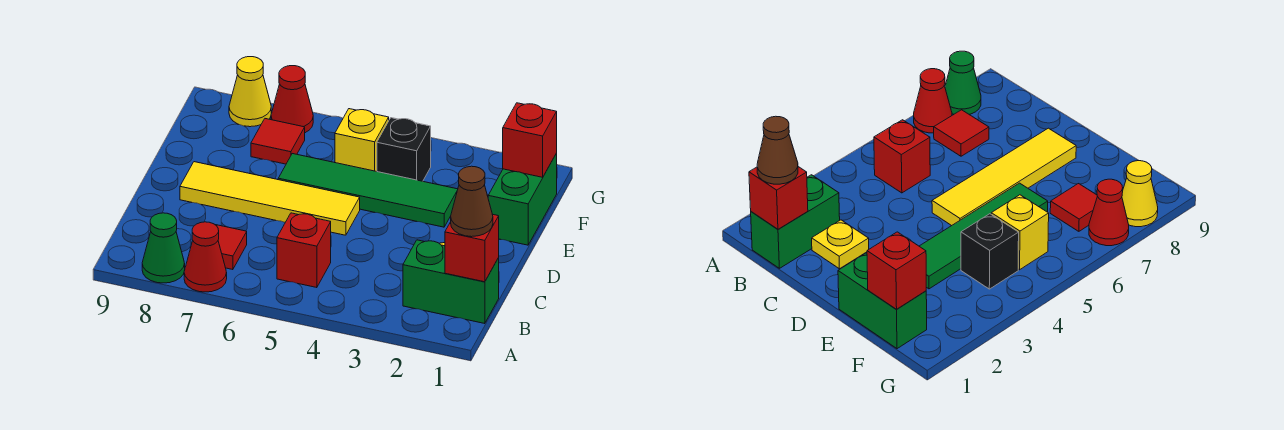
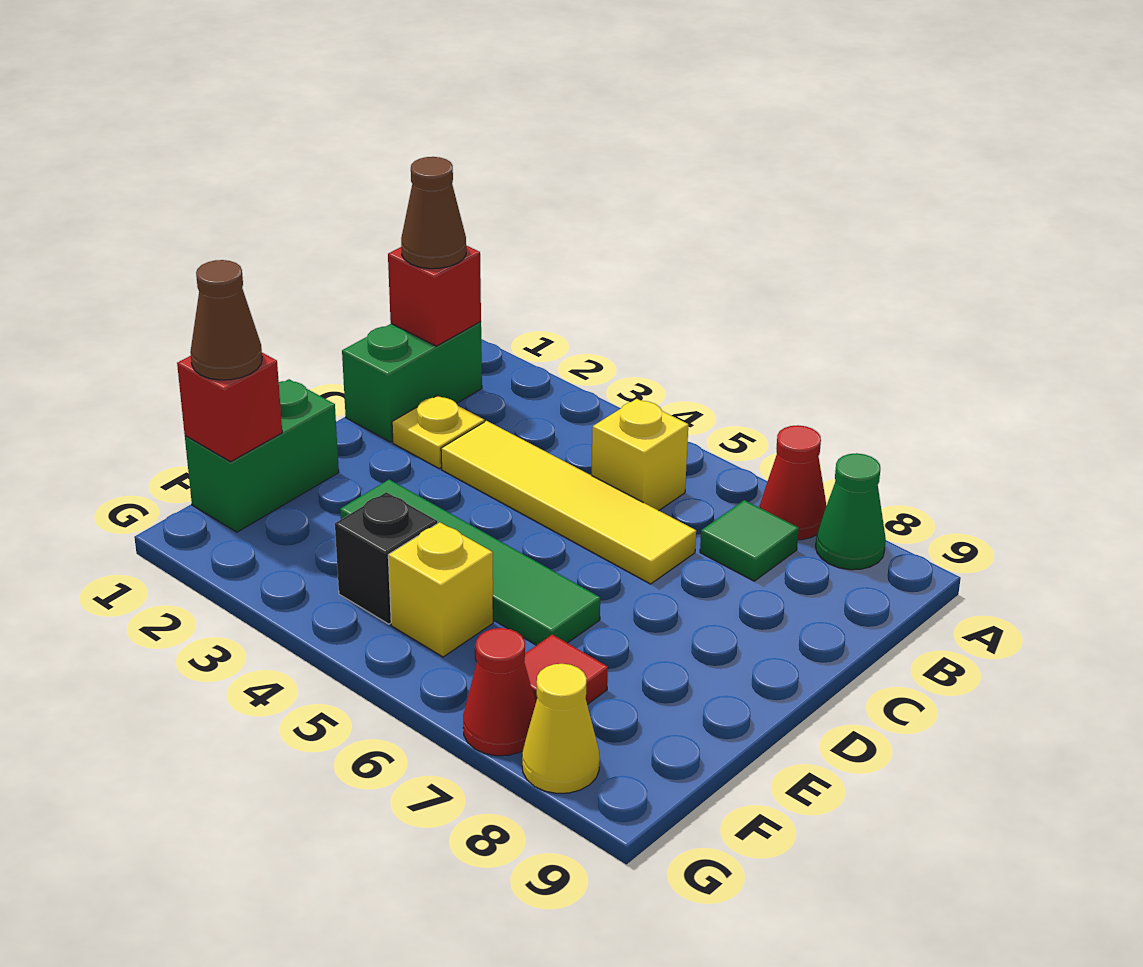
green 1x2 brick [403,240,499,324] -> green 1x2 brick turned to [342,322,482,442]
red 1x1 brick [277,213,331,288] -> yellow 1x1 brick [592,399,688,511]
red 1x1 tile [216,225,247,270] -> green 1x1 tile [700,500,799,581]
yellow 1x4 tile [180,162,360,235] -> yellow 1x4 tile moved to [441,421,696,584]
none -> brown 1x1 cone [190,260,262,380]

